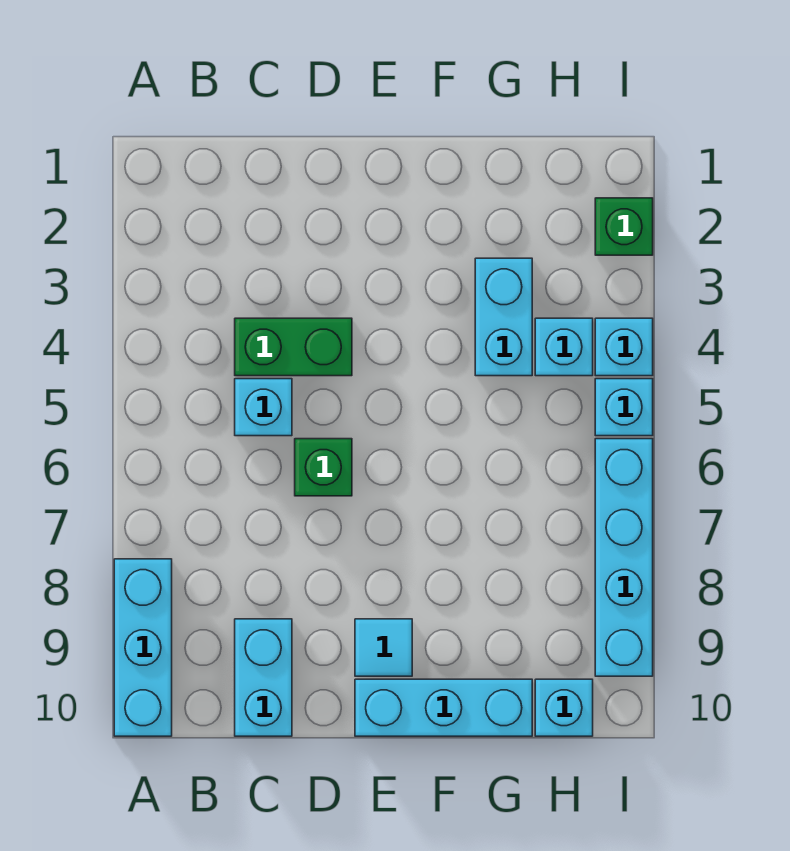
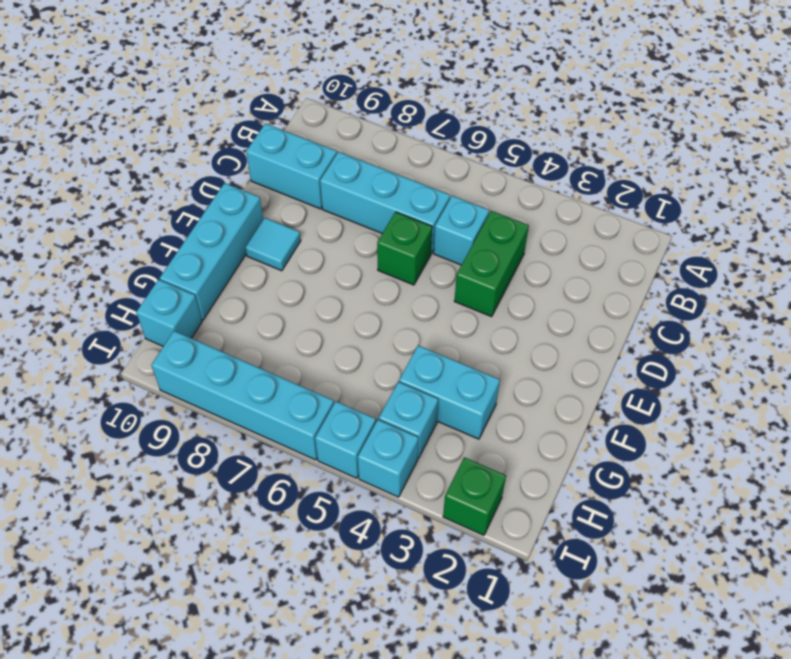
cyan 1x3 brick [114,559,172,736] -> cyan 1x3 brick moved to [320,152,450,253]

